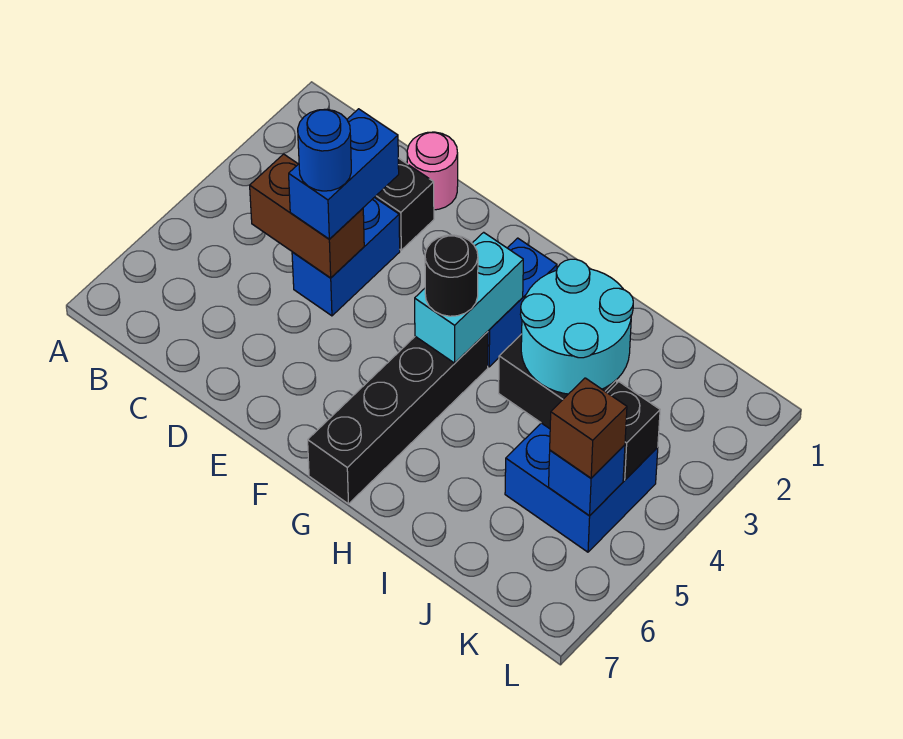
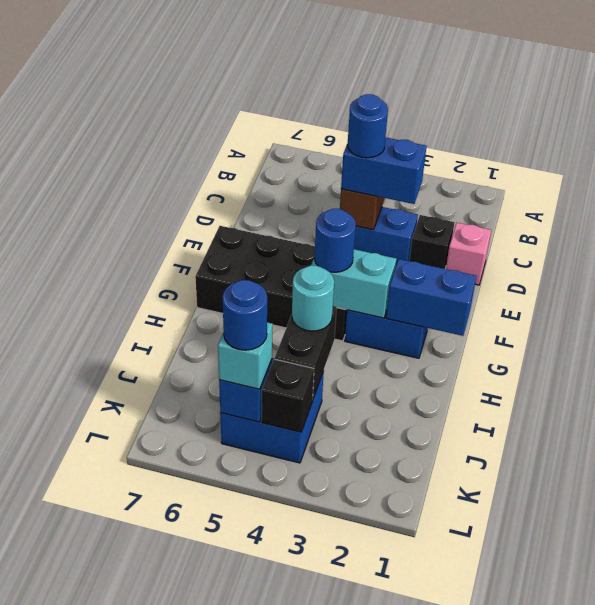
pink 1x1 round brick [407,132,458,210] -> pink 1x1 brick [446,223,491,285]
none -> blue 1x2 brick [386,259,476,336]
black 1x4 brick [308,332,488,504] -> black 2x4 brick [195,226,347,341]
black 1x1 round brick [425,235,478,316] -> blue 1x1 round brick [314,209,356,272]
cyan 2x2 round brick [520,259,633,394] -> cyan 1x1 round brick [292,266,334,331]
brown 1x1 brick [550,378,627,478] -> cyan 1x1 brick [218,322,272,389]
none -> blue 1x1 round brick [223,280,267,350]

